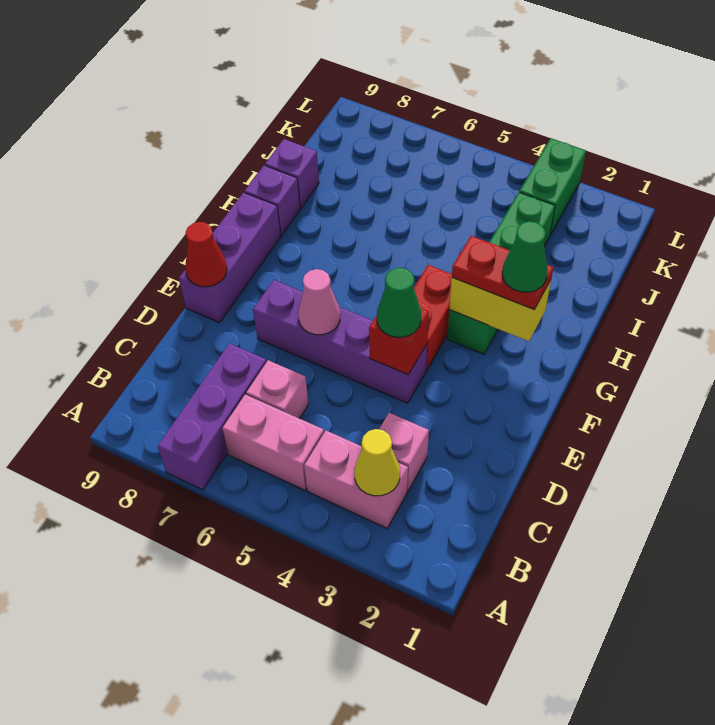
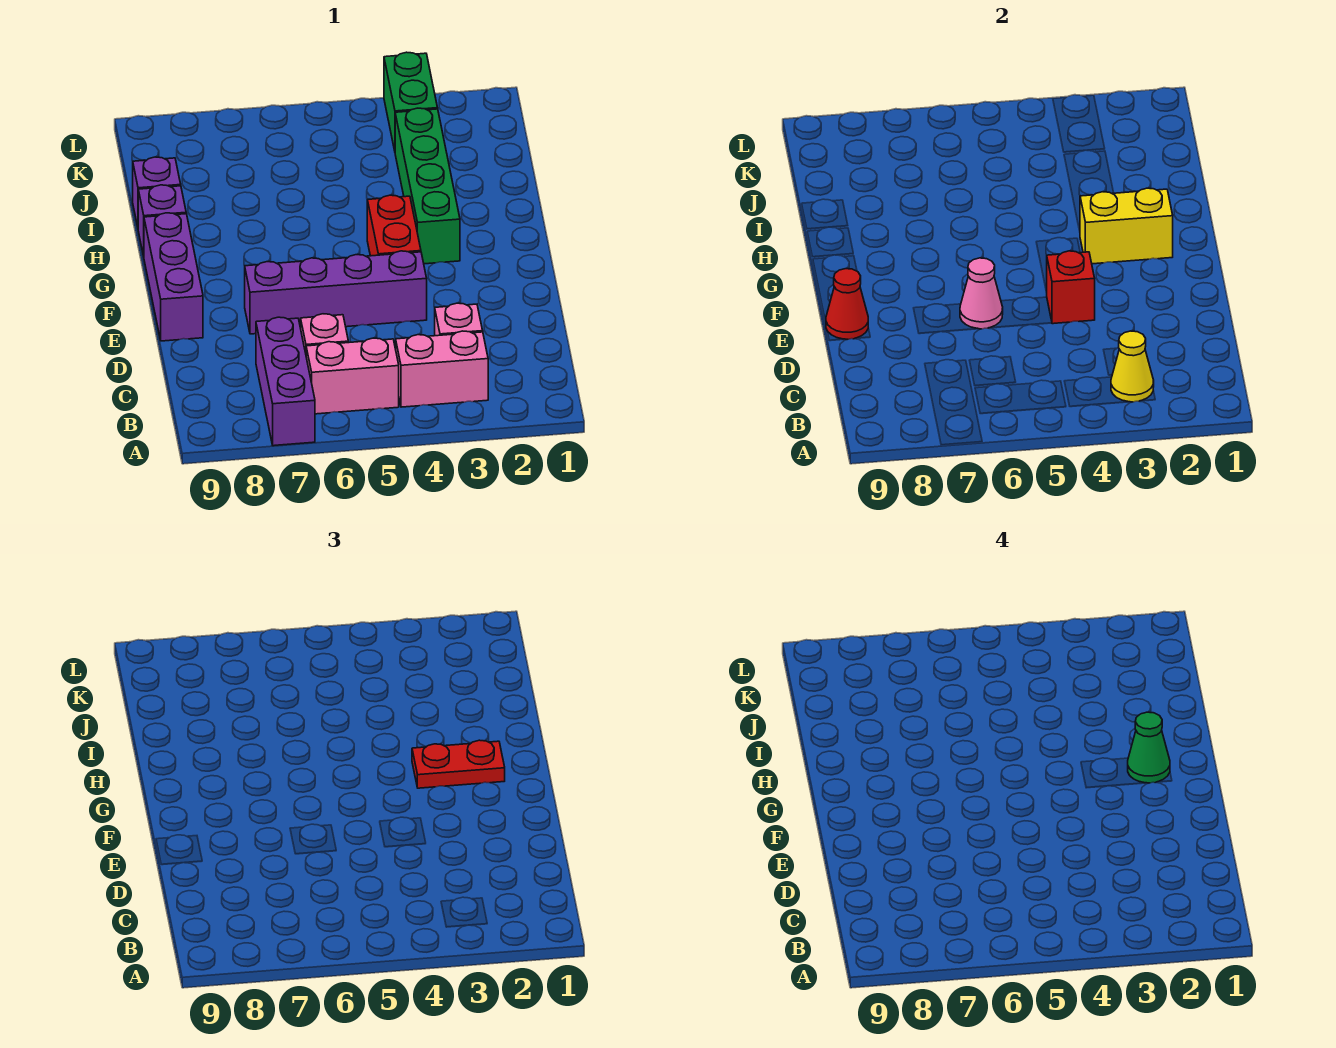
green 1x1 cone [377,268,421,337] -> none

